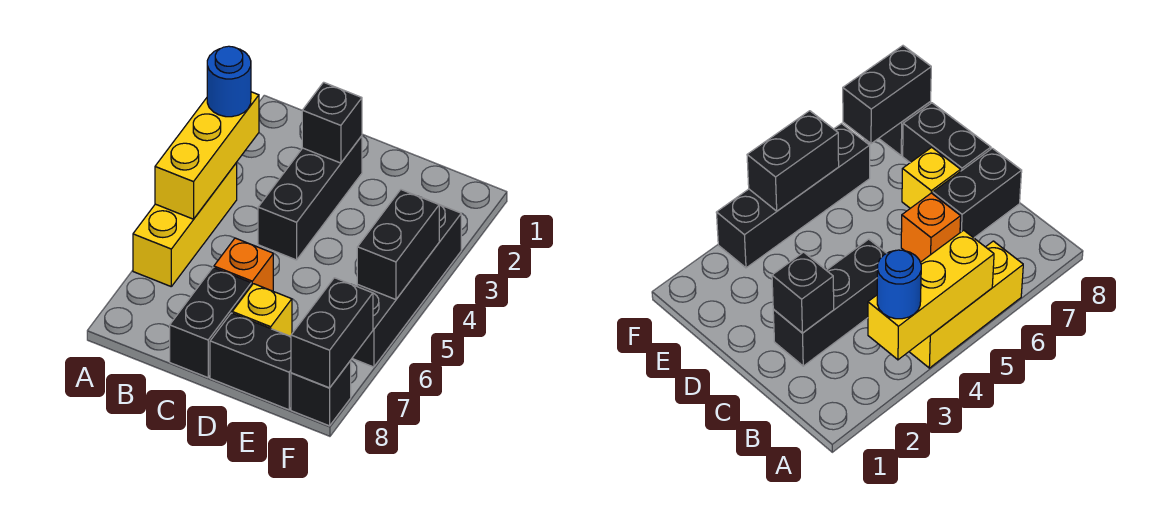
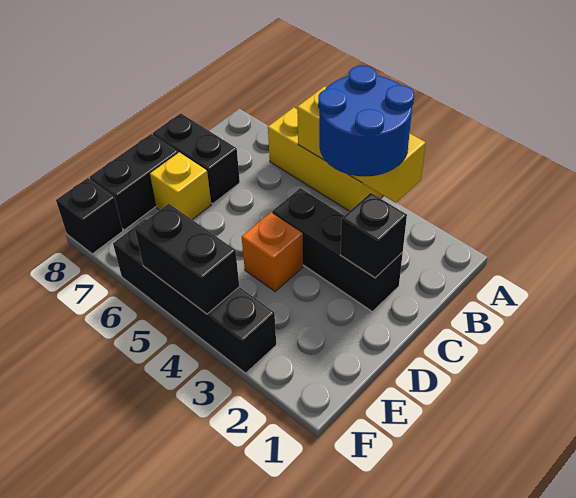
blue 1x1 round brick [207,46,251,117] -> blue 2x2 round brick [318,65,414,176]
orange 1x1 brick [214,238,273,291] -> orange 1x1 brick moved to [242,213,303,292]
black 1x2 brick [291,278,373,388] -> none

